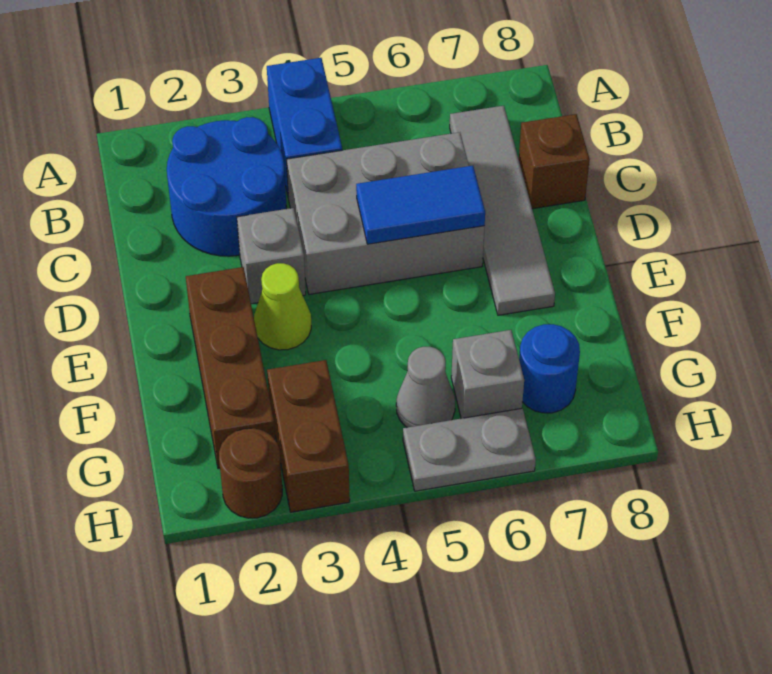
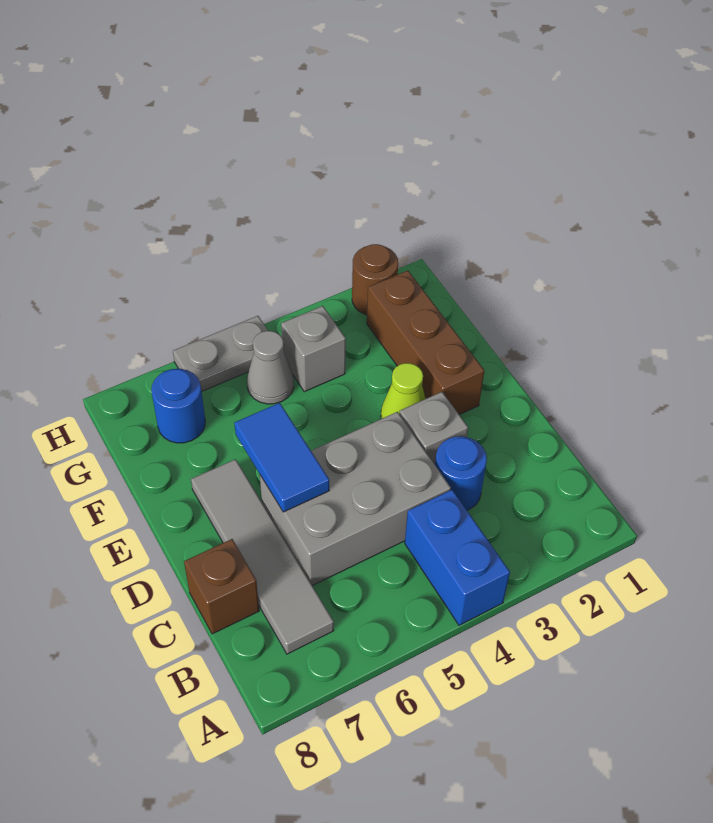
blue 2x2 round brick [167,117,286,256] -> blue 1x1 round brick [435,436,487,510]
blue 1x2 tile [356,166,485,244] -> blue 1x2 tile turned to [234,403,329,512]
brown 1x2 brick [267,360,350,512] -> none
grey 1x1 brick [451,330,524,418] -> grey 1x1 brick moved to [281,306,346,392]

